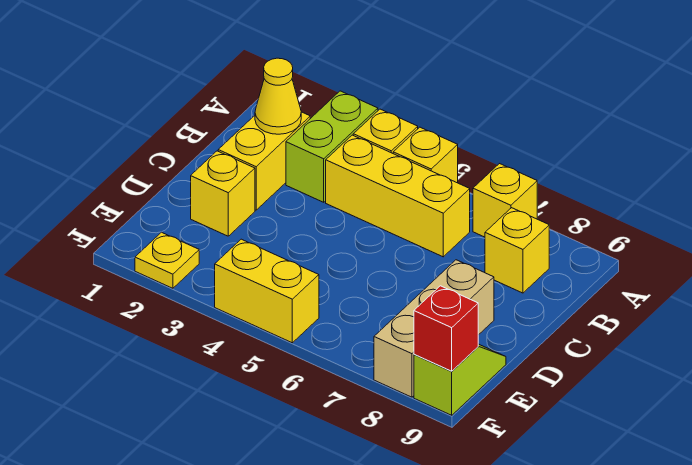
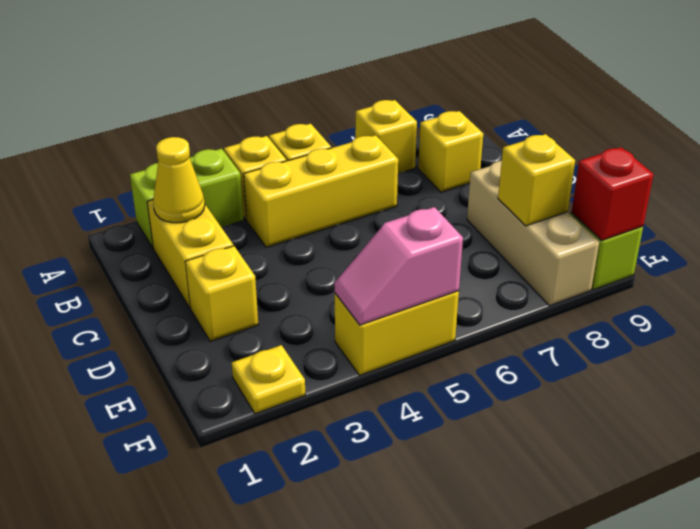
lime 1x2 brick [286,91,378,202] -> lime 1x2 brick turned to [130,149,244,248]
none -> yellow 1x1 brick [498,134,575,226]
none -> pink 1x2 slope [334,207,463,325]

